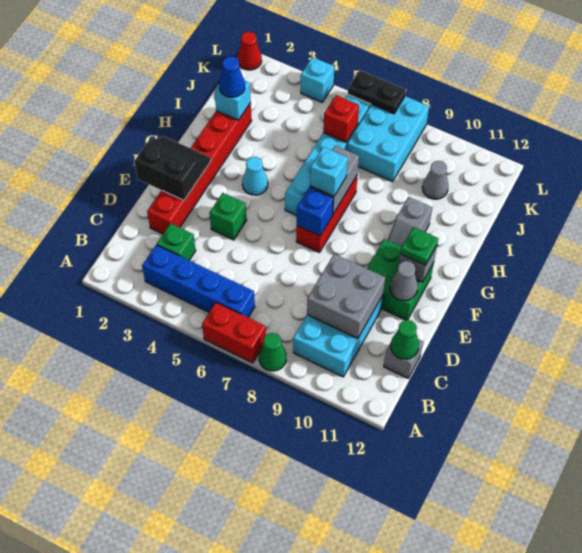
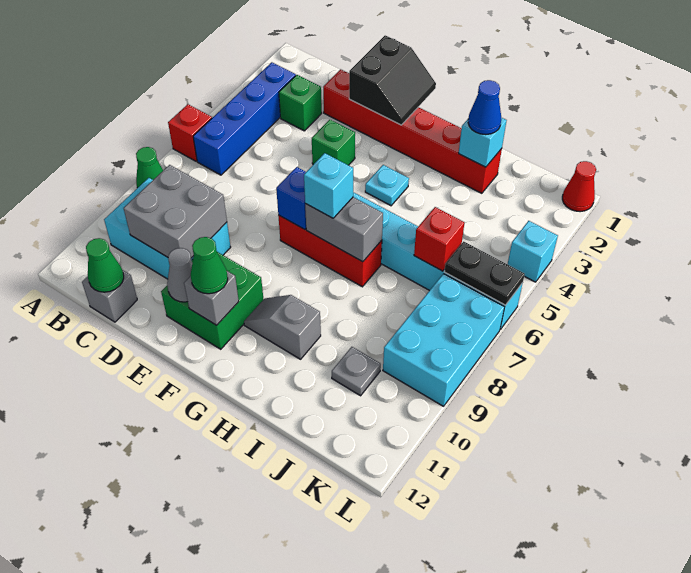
red 1x2 brick [202,303,266,363] -> red 1x1 brick [168,104,212,161]
green 1x1 plate [400,227,438,265] -> green 1x1 cone [191,237,228,294]
cyan 1x1 cone [242,157,268,195] -> cyan 1x1 plate [365,165,409,206]
cyan 2x3 brick [347,96,429,182] -> cyan 2x3 brick turned to [383,274,504,406]
grey 1x1 cone [422,161,448,199] -> grey 1x1 plate [332,347,381,396]
black 1x2 plate [348,70,406,114] -> black 1x2 plate turned to [444,241,525,305]

